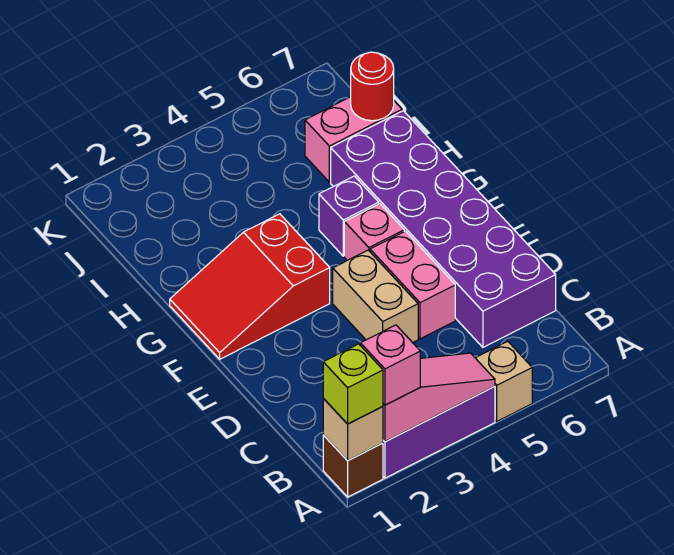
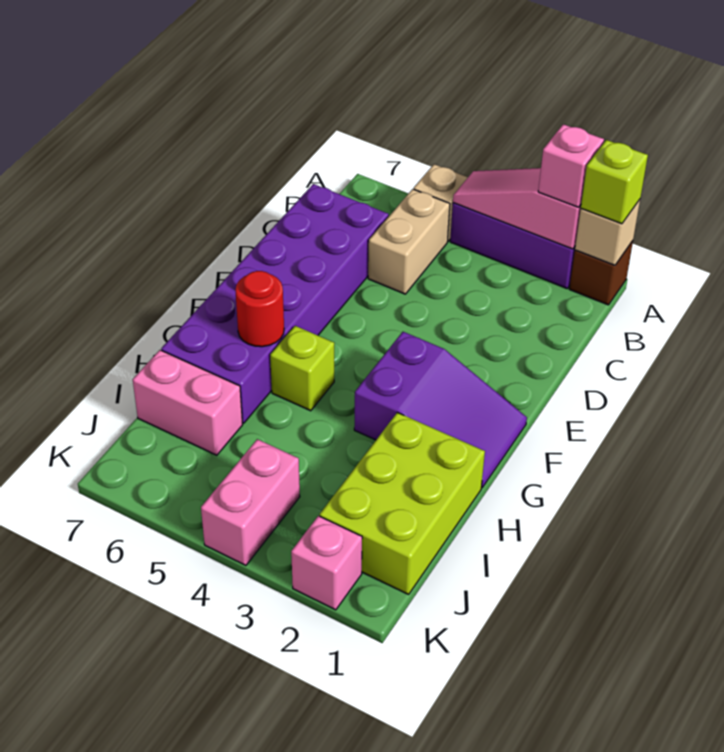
tan 1x2 brick [333,250,418,343] -> tan 1x2 brick moved to [368,189,450,294]
pink 1x2 brick [370,231,455,339] -> pink 1x2 brick moved to [201,439,300,565]
red 2x3 slope [170,214,330,359] -> purple 2x3 slope [354,332,527,488]
pink 1x1 brick [344,204,404,260] -> pink 1x1 brick moved to [291,516,362,610]
purple 1x1 brick [319,176,379,256] -> lime 1x1 brick [270,326,334,411]
none -> lime 2x3 brick [320,412,485,594]
red 1x1 round brick [351,52,394,121] -> red 1x1 round brick moved to [235,271,284,347]

